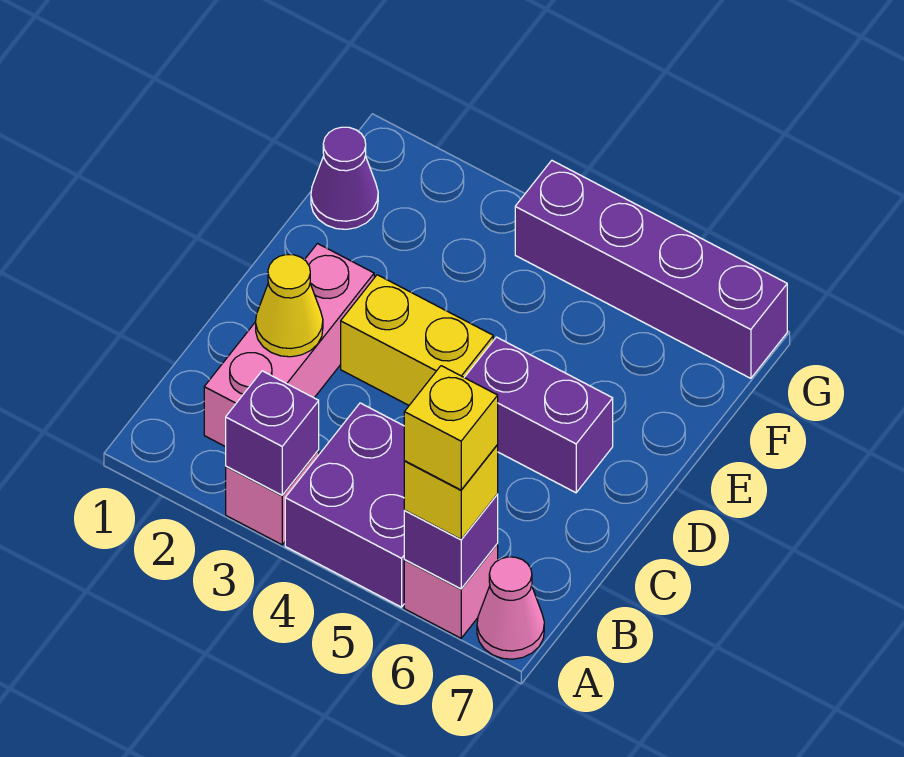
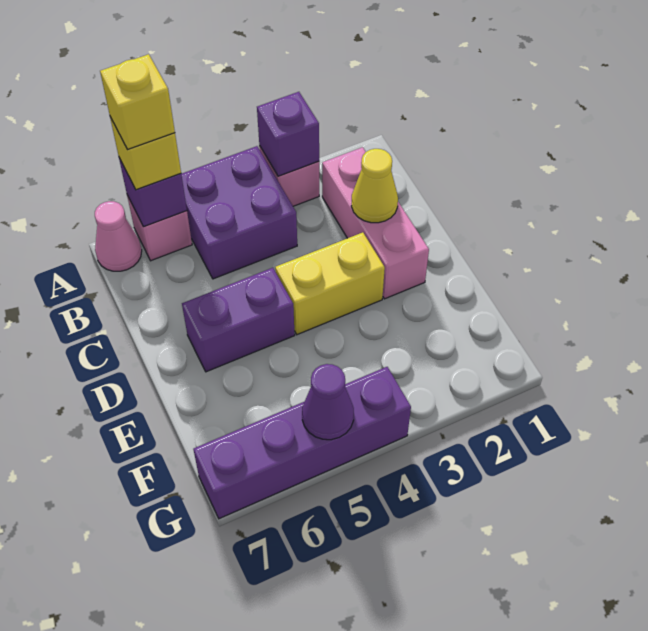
purple 1x1 cone [311,127,378,229] -> purple 1x1 cone moved to [302,364,354,440]

